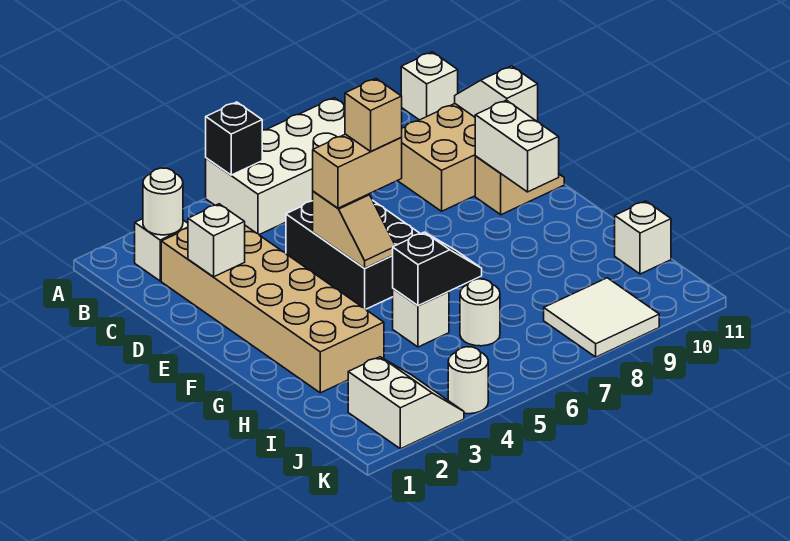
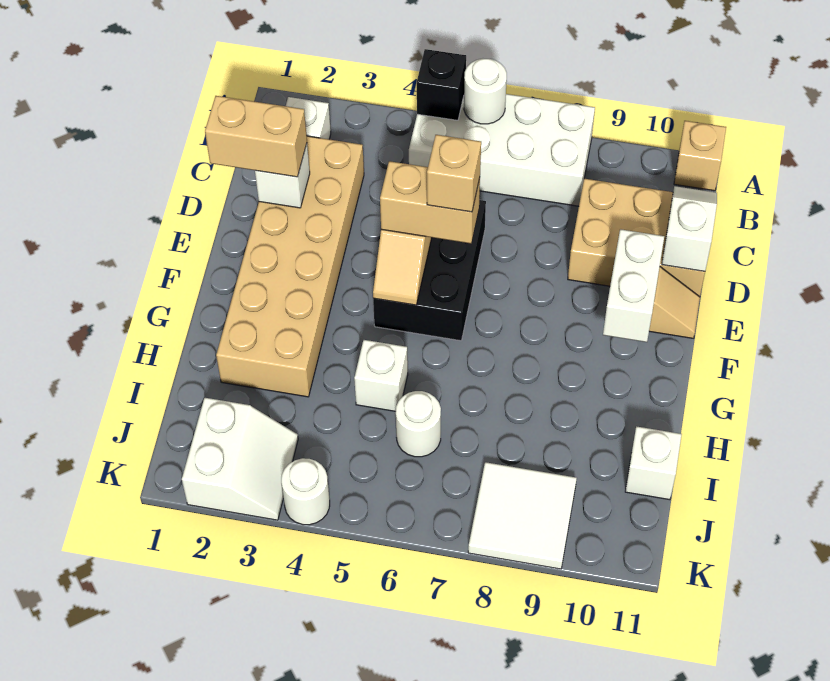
white 1x1 brick [401,52,458,120] -> tan 1x1 brick [674,121,726,191]
white 1x1 round brick [143,168,183,235] -> white 1x1 round brick moved to [464,59,507,124]
none -> tan 1x2 brick [205,96,307,177]
black 1x2 slope [393,232,482,306] -> none

